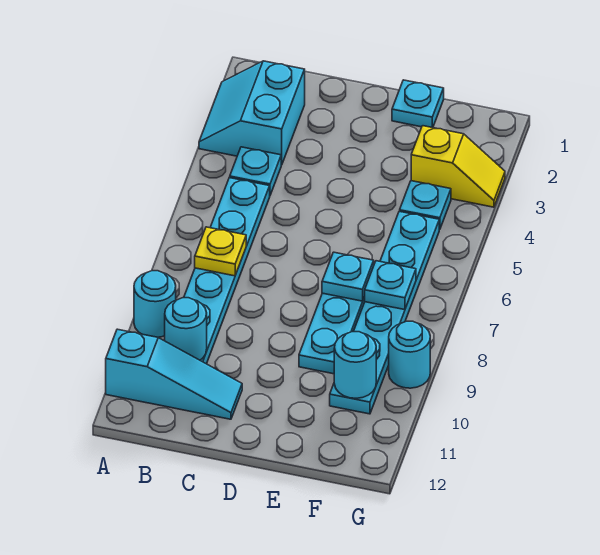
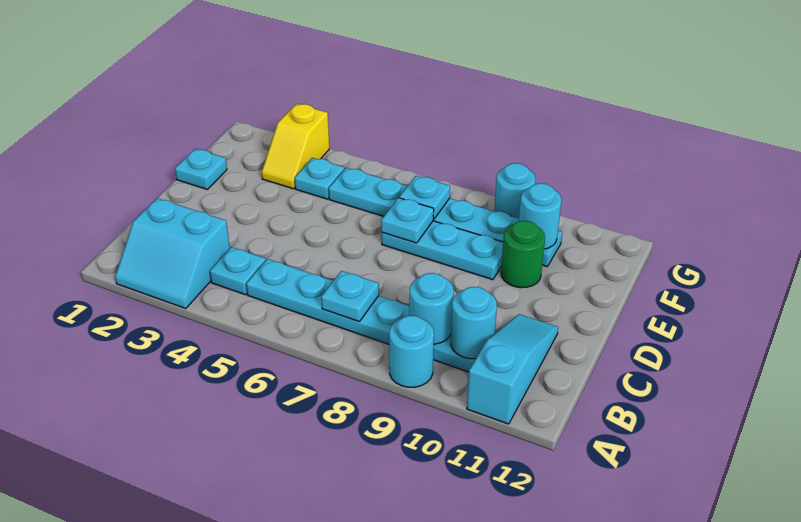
yellow 1x1 plate [195,227,246,276] -> cyan 1x1 plate [321,271,379,322]
none -> cyan 1x1 round brick [409,273,454,344]
none -> green 1x1 round brick [501,221,545,288]
yellow 1x2 slope [411,126,505,207] -> yellow 1x2 slope turned to [262,104,329,189]

